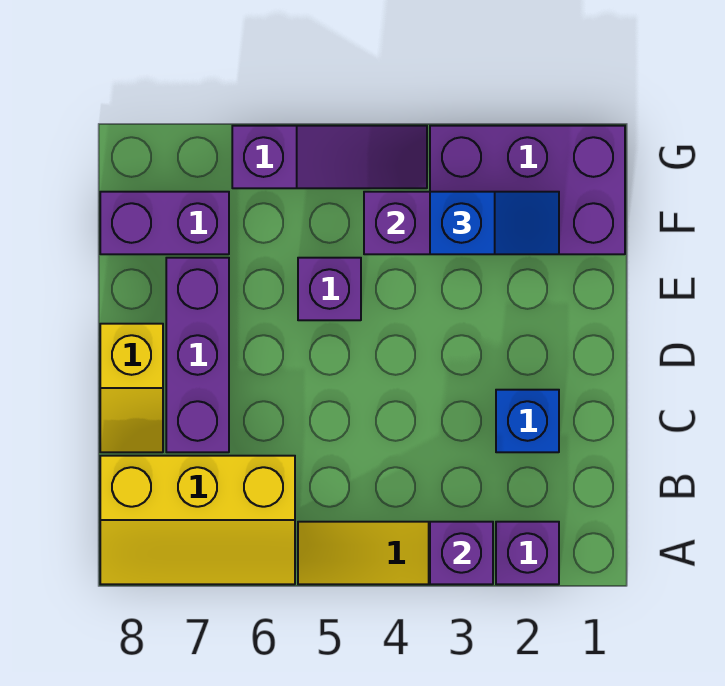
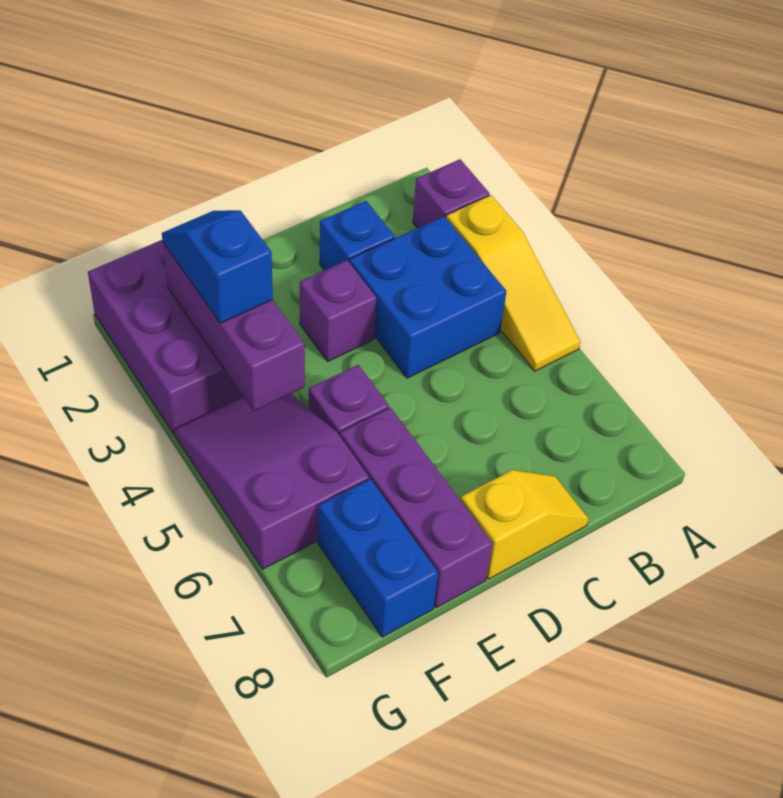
purple 1x1 brick [430,522,493,584] -> purple 1x1 brick moved to [300,260,376,361]
yellow 2x3 slope [100,456,295,584] -> none
none -> blue 2x2 brick [350,216,507,378]
purple 1x3 brick [166,258,229,452] -> purple 1x3 brick turned to [340,408,492,608]
purple 1x2 brick [100,192,229,254] -> blue 1x2 brick [318,479,438,637]
purple 1x3 slope [232,126,427,188] -> purple 2x3 slope [175,394,369,569]

